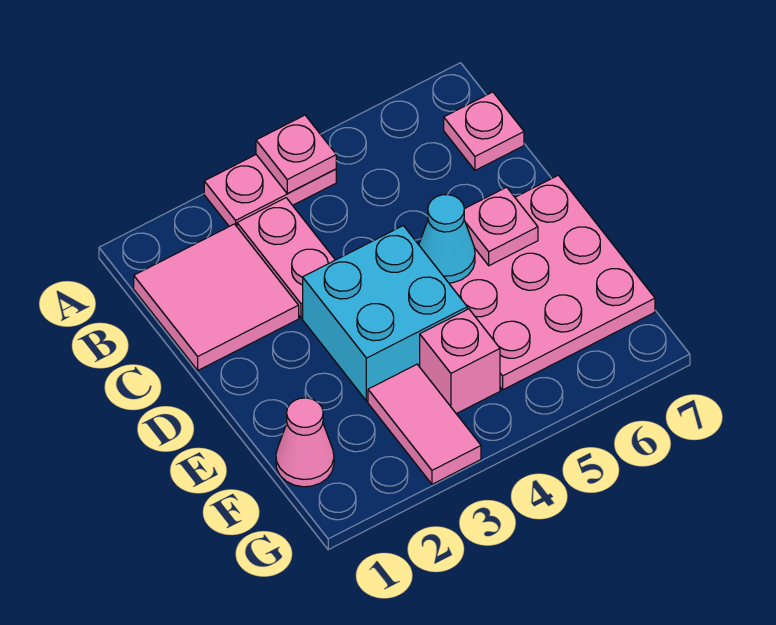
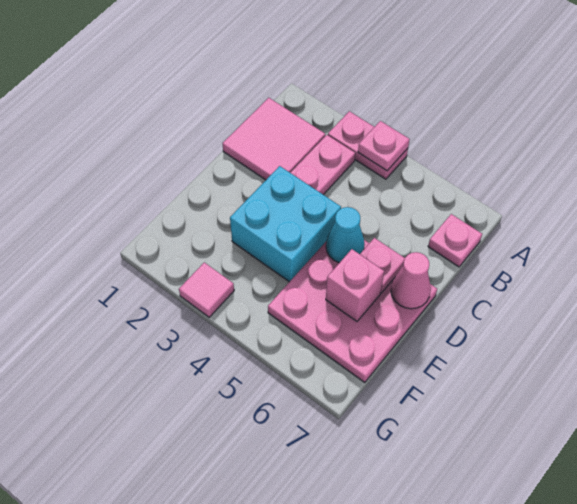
pink 1x1 cone [276,398,334,487] -> pink 1x1 cone moved to [391,252,431,309]
pink 1x2 tile [368,364,481,484] -> pink 1x1 tile [179,262,234,317]
pink 1x1 brick [420,309,500,414] -> pink 1x1 brick moved to [326,249,384,321]

